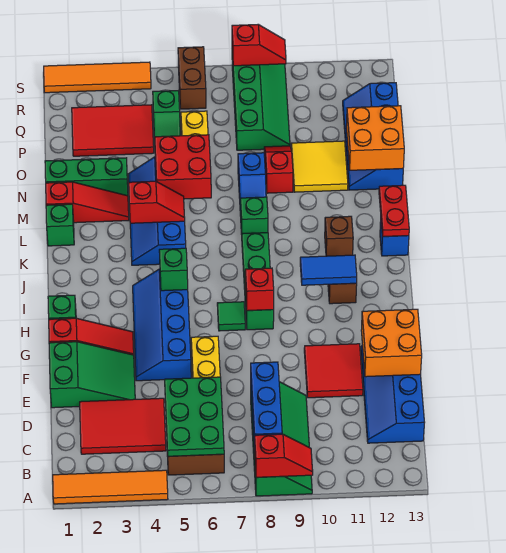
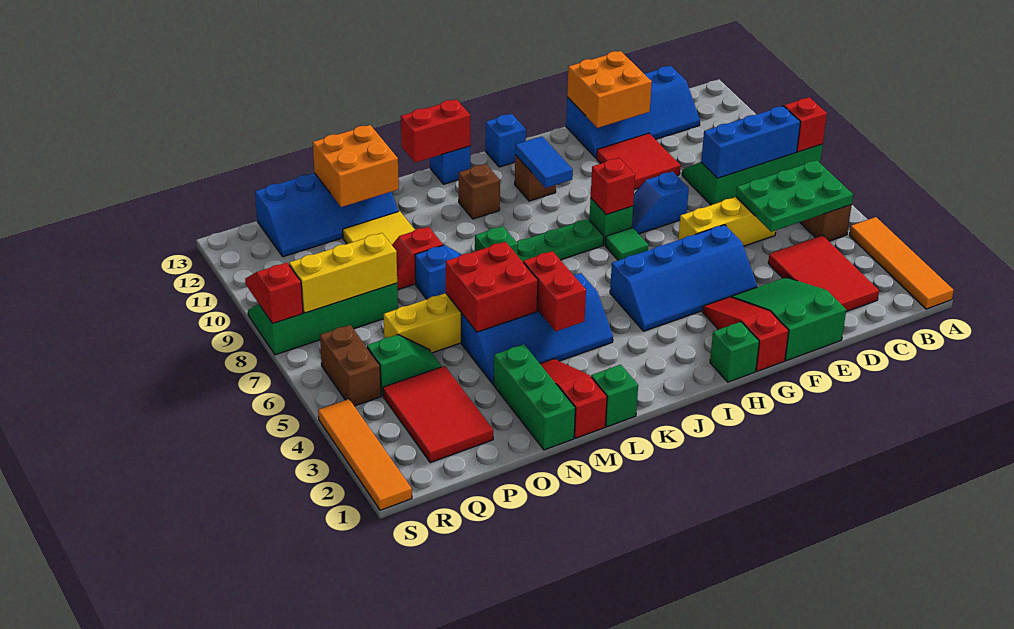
none -> blue 1x2 slope [632,172,689,234]
green 1x1 brick [159,248,188,291] -> none
none -> blue 1x1 brick [485,114,526,167]
red 1x2 plate [379,185,409,237] -> red 1x2 brick [401,99,470,163]
red 1x2 slope [129,181,185,223] -> red 1x2 brick [523,251,586,331]
none -> yellow 1x3 brick [289,233,397,313]
brown 1x2 brick [178,47,206,109] -> brown 1x2 brick turned to [320,325,381,406]

